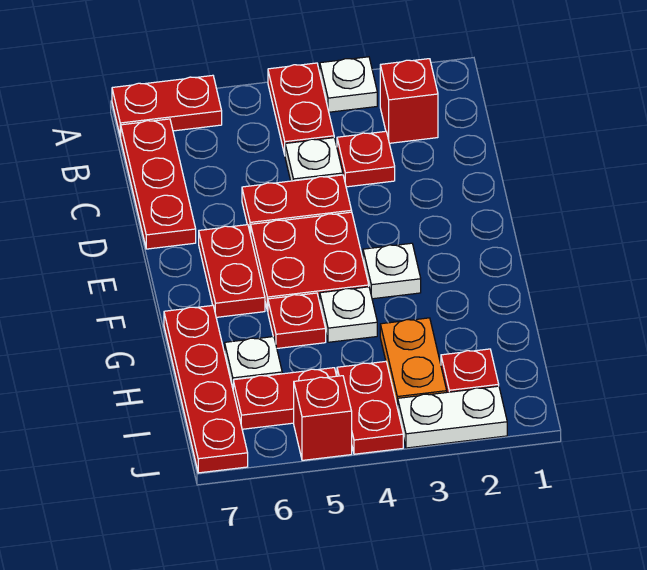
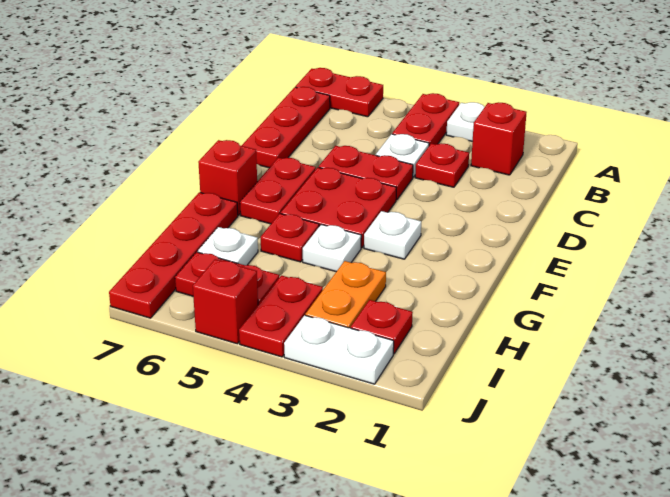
none -> red 1x1 brick [198,140,257,215]

